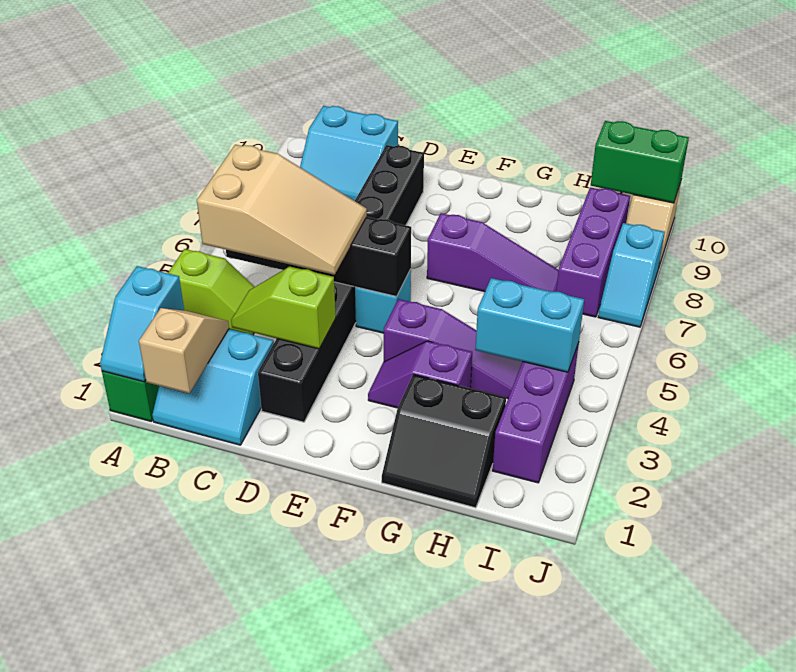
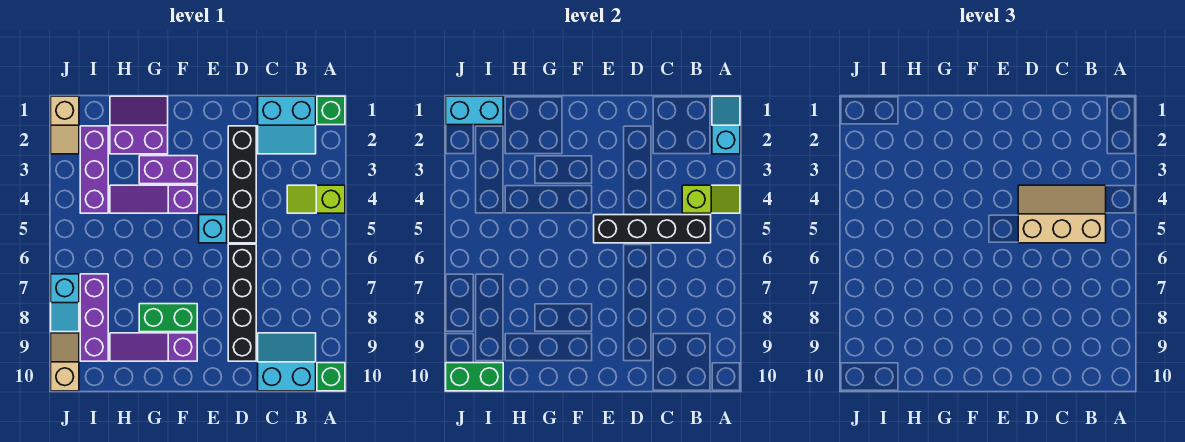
none -> green 1x1 brick [317,363,345,391]
cyan 2x2 slope [152,329,274,445] -> cyan 2x2 slope turned to [258,96,316,154]
tan 1x2 slope [139,308,229,394] -> tan 1x2 slope moved to [51,96,79,154]
tan 2x3 slope [197,145,367,275] -> tan 2x3 slope turned to [1018,185,1106,243]
lime 1x2 slope [231,267,336,349] -> lime 1x2 slope moved to [682,185,740,213]
purple 1x2 slope [368,341,472,408] -> purple 1x2 brick [139,156,197,184]
purple 1x3 slope [427,213,558,292] -> purple 1x3 slope moved to [110,333,197,361]
none -> green 1x2 brick [139,304,197,332]
black 2x2 slope [382,374,506,508] -> purple 2x2 slope [110,96,168,154]
cyan 1x2 brick [475,278,584,372] -> cyan 1x2 brick moved to [446,96,503,125]
cyan 1x2 slope [598,223,665,327] -> cyan 1x2 slope turned to [51,274,79,332]

